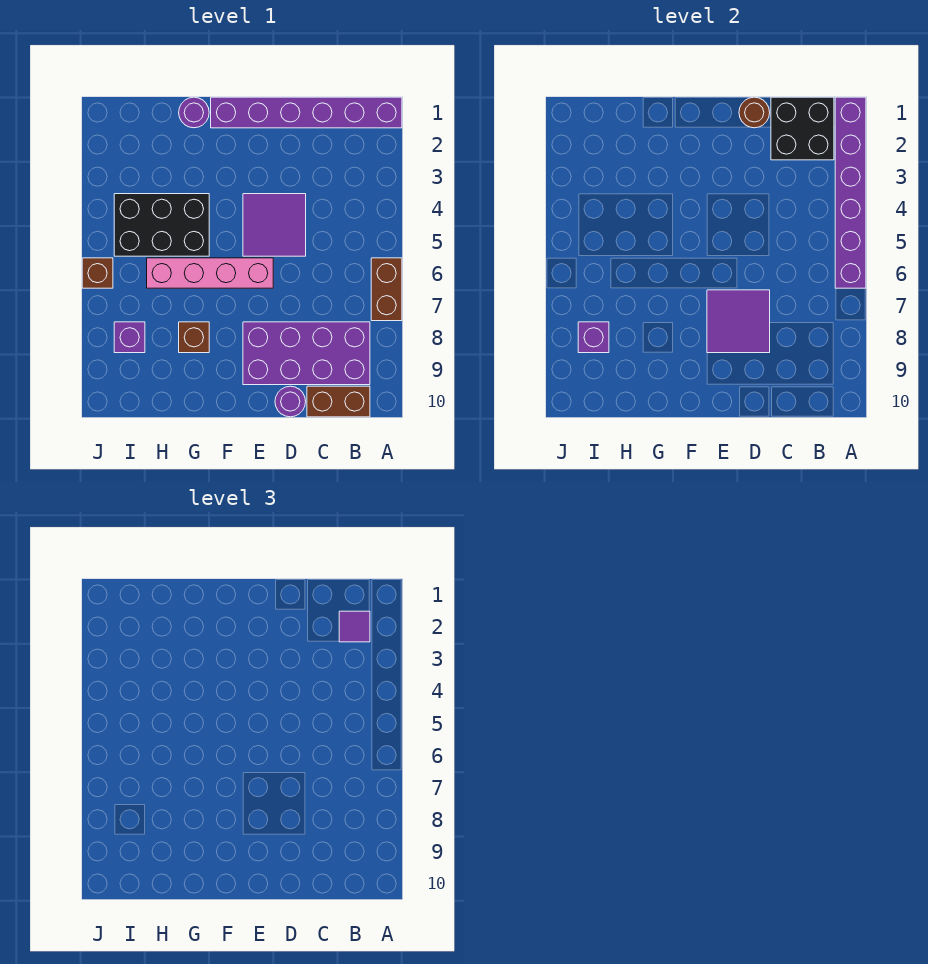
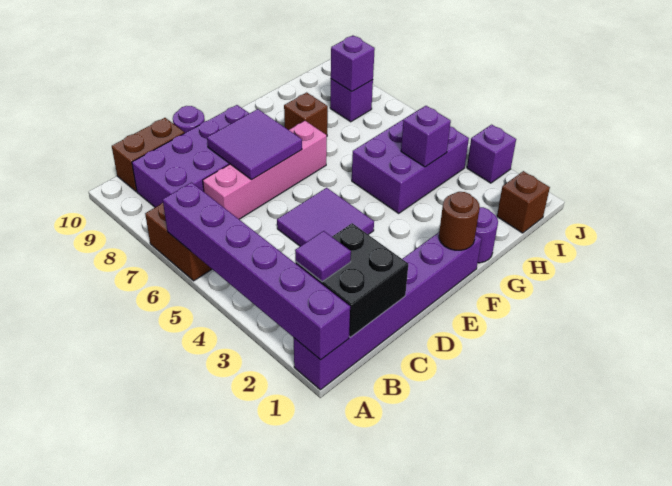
brown 1x1 round brick [739,97,770,128] -> brown 1x1 round brick moved to [439,192,480,250]
pink 1x4 brick [147,258,273,288] -> pink 1x4 brick moved to [203,121,327,219]
black 2x3 brick [114,194,209,256] -> purple 2x3 brick [352,120,469,213]
none -> purple 1x1 brick [401,106,451,167]
none -> purple 1x1 brick [467,125,516,183]
brown 1x1 brick [82,258,113,288] -> brown 1x1 brick moved to [497,171,550,233]

